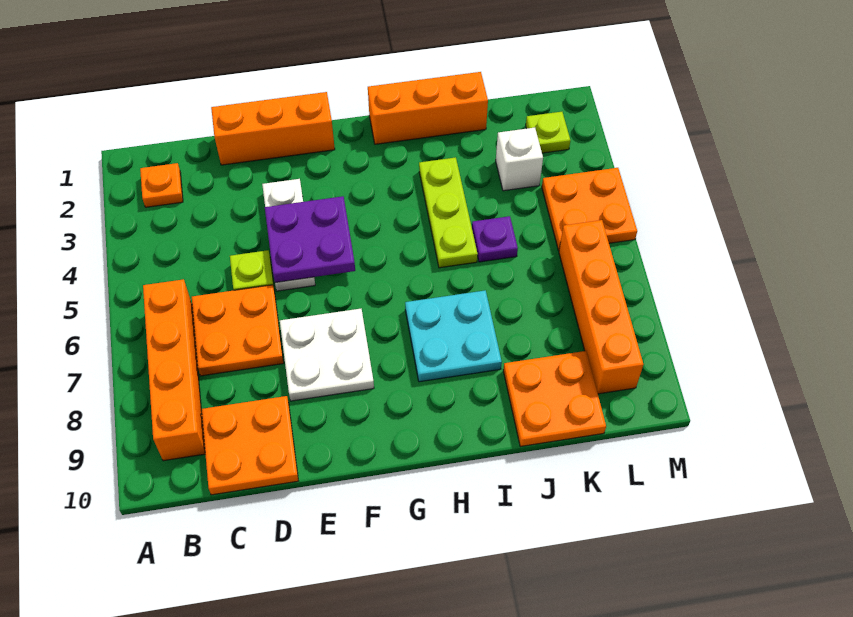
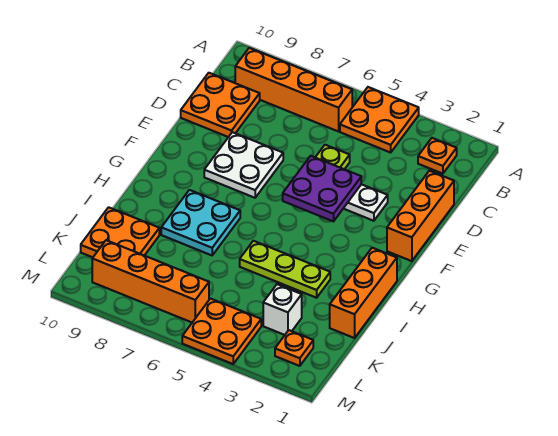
orange 2x2 plate [192,285,284,376] -> orange 2x2 plate moved to [340,87,419,152]
purple 1x1 plate [472,216,518,262] -> none
lime 1x1 plate [526,112,570,153] -> orange 1x1 plate [275,330,313,366]

